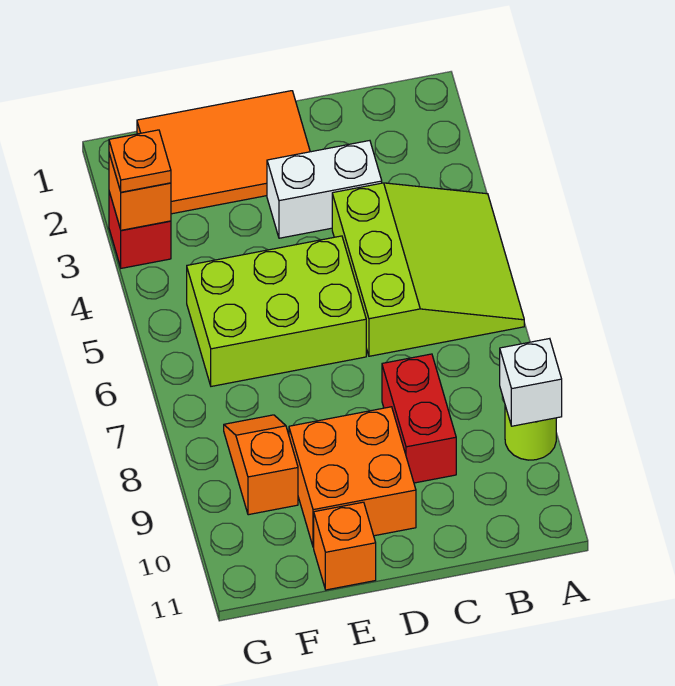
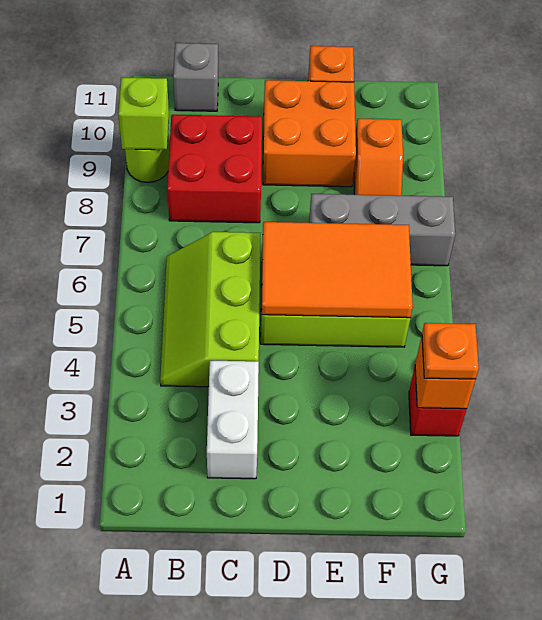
lime 3x3 slope [332,183,524,356] -> lime 2x3 slope [160,232,260,387]
white 1x1 brick [500,339,562,426] -> lime 1x1 brick [118,78,169,150]
none -> grey 1x1 brick [173,43,218,111]
white 1x2 brick [267,141,382,238] -> white 1x2 brick turned to [207,361,259,479]
red 1x2 brick [382,354,456,483] -> red 2x2 brick [167,115,262,223]
orange 2x3 tile [137,91,310,214] -> orange 2x3 tile moved to [262,222,413,318]
none -> grey 1x3 brick [309,194,455,266]

